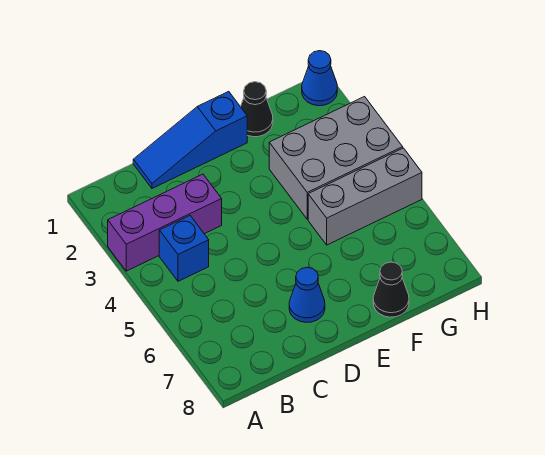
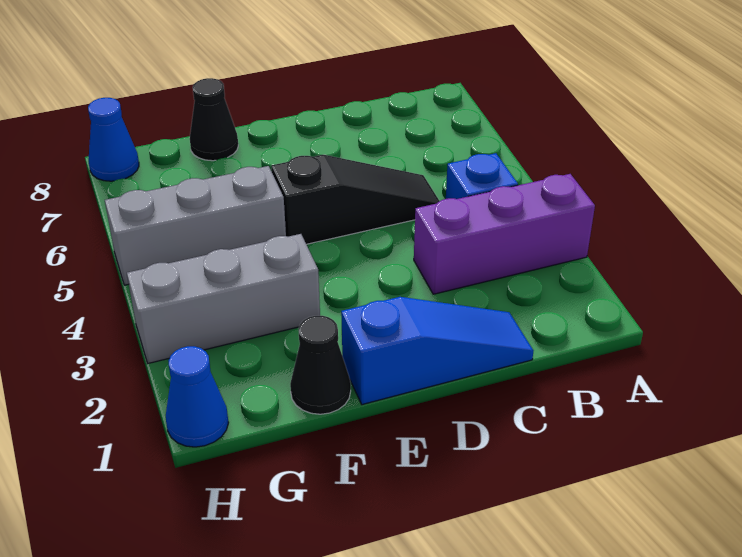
none -> black 1x3 slope [271,155,439,244]
blue 1x1 cone [289,267,325,322] -> blue 1x1 cone moved to [88,98,139,181]
grey 2x3 brick [269,97,403,219] -> grey 1x3 brick [127,234,320,363]

